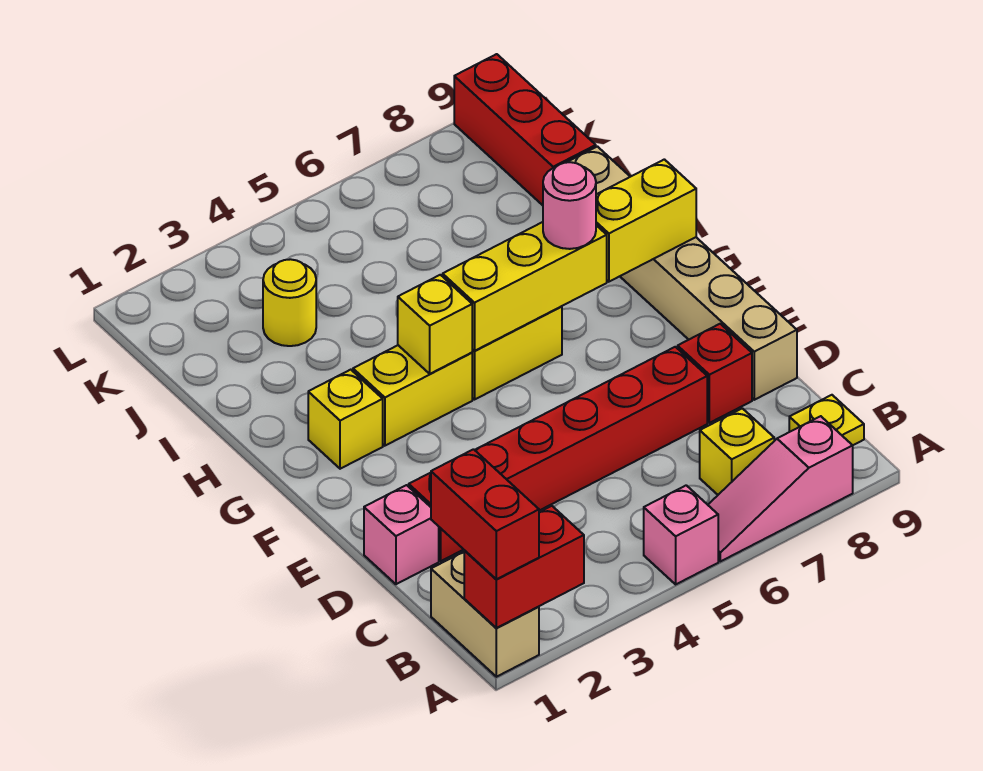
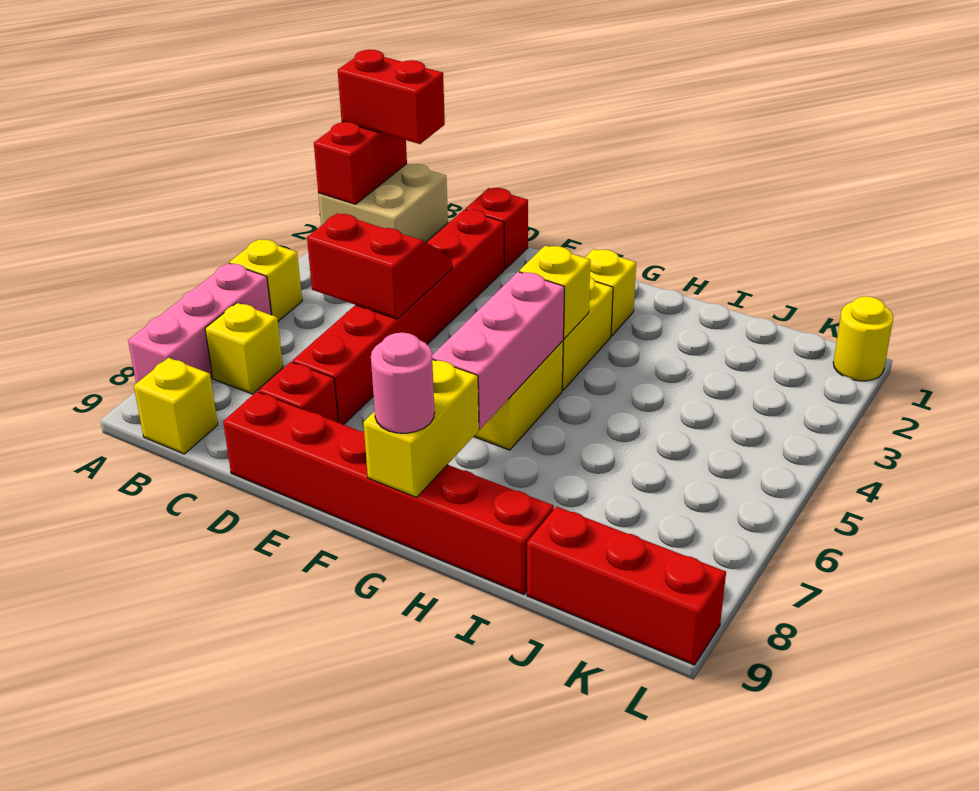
tan 1x2 brick [431,552,539,677] -> tan 2x2 brick [318,164,448,242]
pink 1x1 brick [644,485,718,584] -> yellow 1x1 brick [229,239,302,321]
pink 1x3 slope [708,416,853,561] -> pink 1x3 brick [128,263,271,383]
yellow 1x1 plate [789,395,864,445] -> yellow 1x1 brick [134,358,218,454]
none -> red 2x2 slope [307,213,452,319]
pink 1x1 brick [364,485,439,584] -> red 1x1 brick [465,188,528,269]
tan 1x6 brick [566,147,797,400] -> red 1x6 brick [223,392,554,594]
yellow 1x3 brick [443,222,607,351] -> pink 1x3 brick [432,272,564,429]
pink 1x1 round brick [543,162,596,249] -> pink 1x1 round brick moved to [371,333,434,433]
yellow 1x1 round brick [263,259,316,346] -> yellow 1x1 round brick moved to [833,296,893,381]

